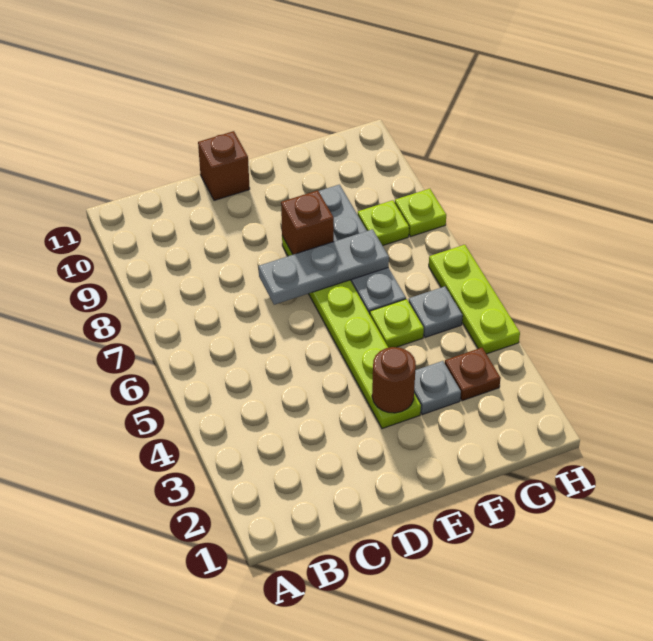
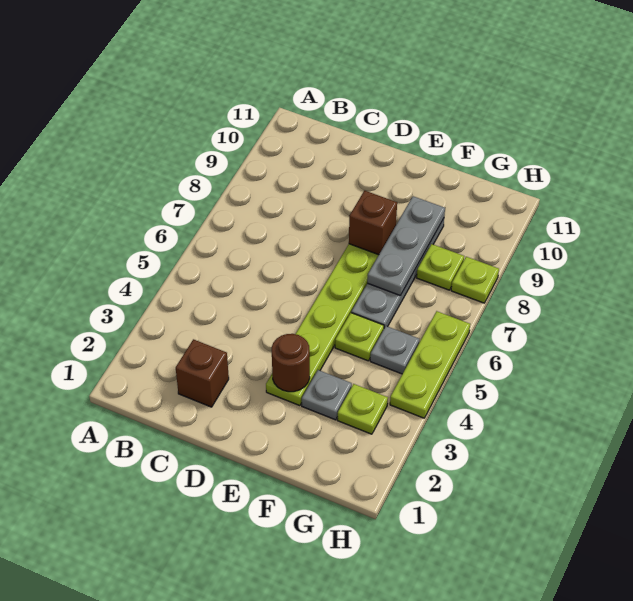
grey 1x3 plate [259,229,389,305] -> grey 1x3 plate turned to [367,196,445,295]
brown 1x1 brick [198,131,250,200] -> brown 1x1 brick moved to [176,339,229,407]
brown 1x1 plate [445,348,501,401] -> lime 1x1 plate [337,384,388,434]

